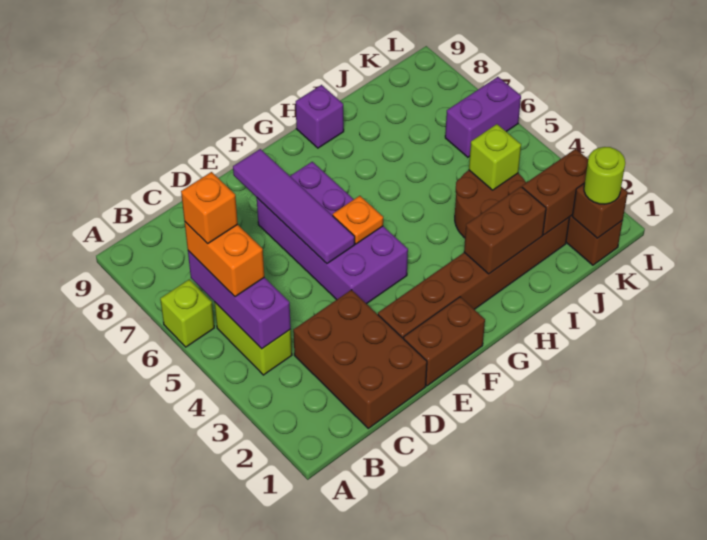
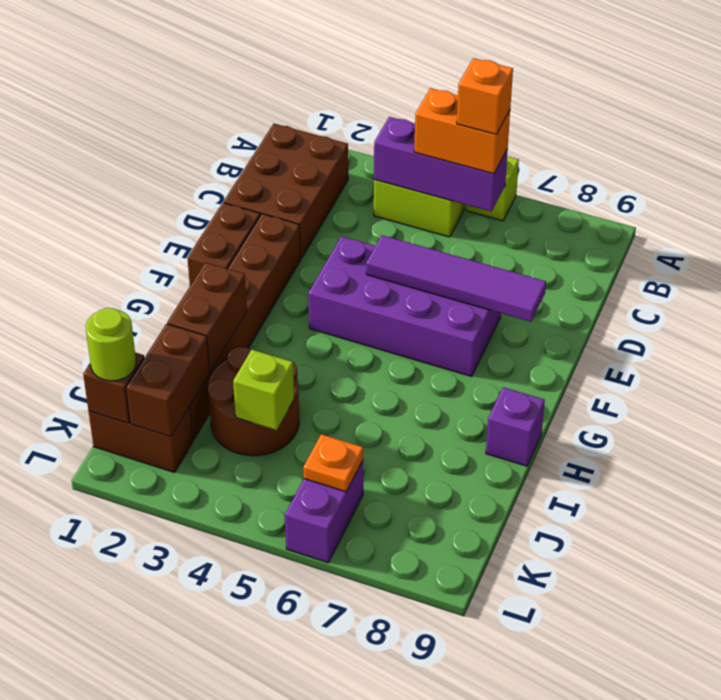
brown 2x3 brick [293,290,427,428] -> brown 2x3 brick turned to [224,124,348,259]
orange 1x1 plate [333,196,383,244] -> orange 1x1 plate moved to [303,434,363,492]

